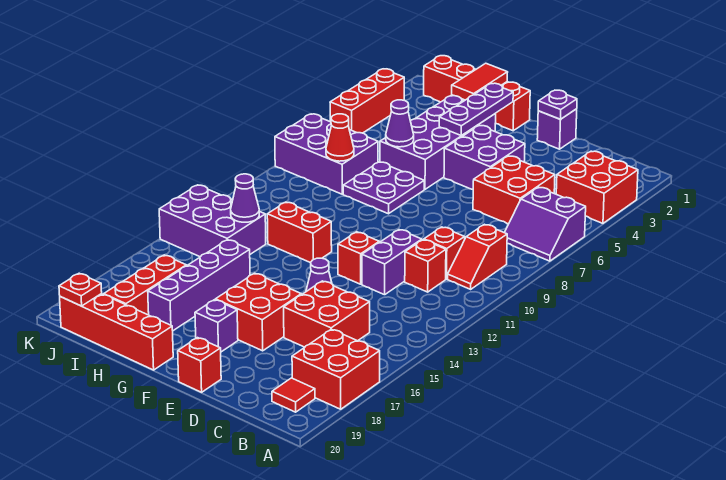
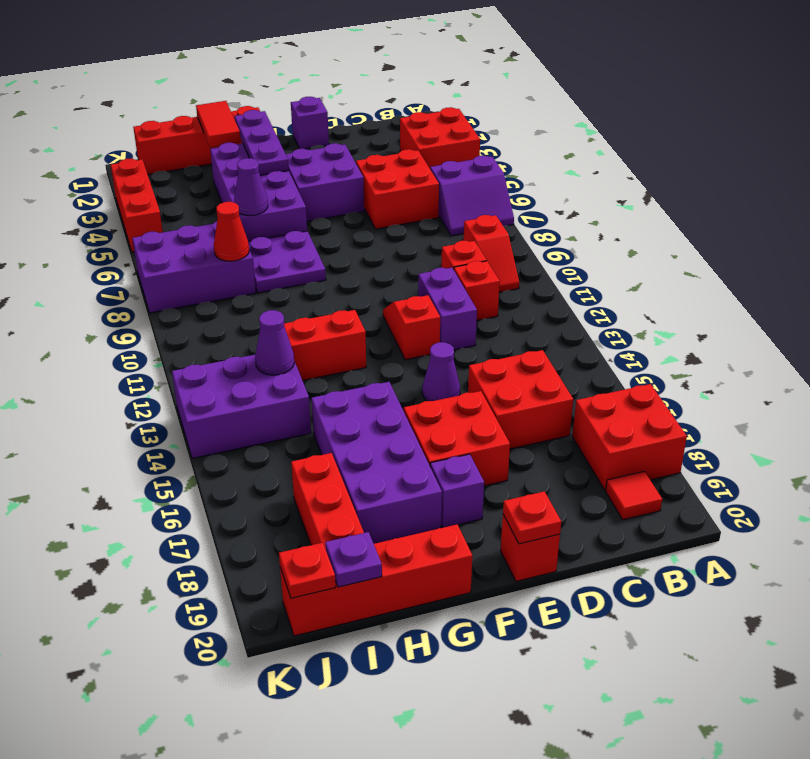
purple 1x1 plate [538,90,577,119] -> purple 1x1 plate moved to [325,532,382,587]
none -> red 1x1 plate [503,491,561,544]
purple 1x4 brick [148,240,250,331] -> purple 2x4 brick [312,382,442,544]

